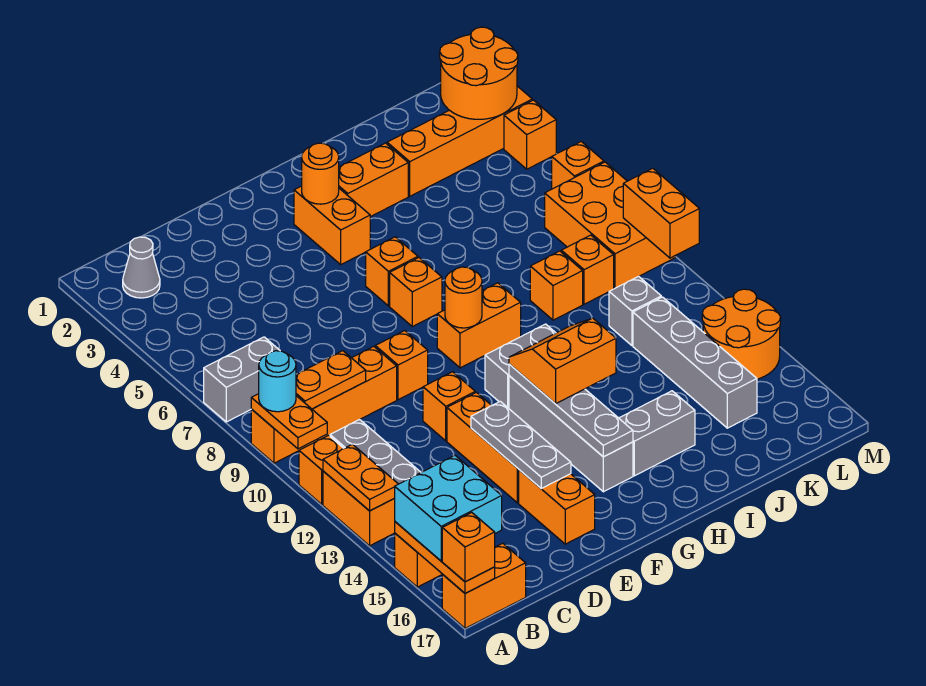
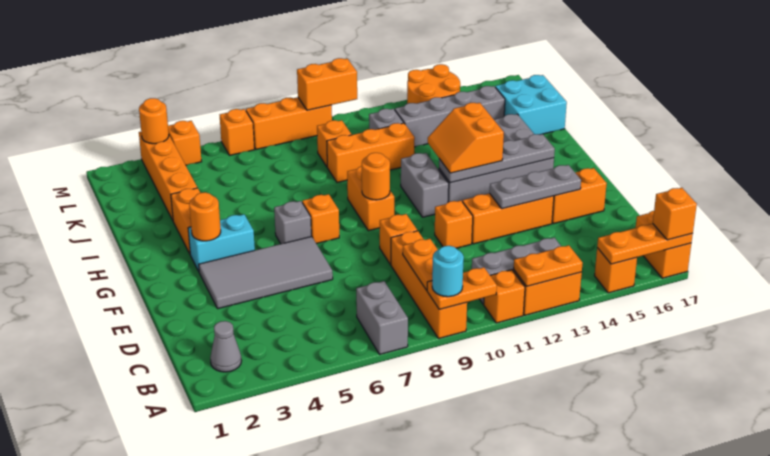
cyan 2x2 brick [394,456,502,561] -> cyan 2x2 brick moved to [495,75,567,135]
none -> grey 2x4 tile [199,236,333,309]
orange 1x2 brick [294,186,370,264] -> cyan 1x2 brick [188,214,255,271]
orange 1x1 brick [366,237,418,306] -> grey 1x1 brick [274,201,311,244]
orange 1x1 brick [530,251,583,320] -> orange 1x3 brick [327,123,415,183]
orange 2x2 round brick [440,27,518,119] -> orange 1x1 round brick [139,98,169,144]
orange 2x3 brick [545,162,676,288] -> orange 1x3 brick [246,97,332,149]

